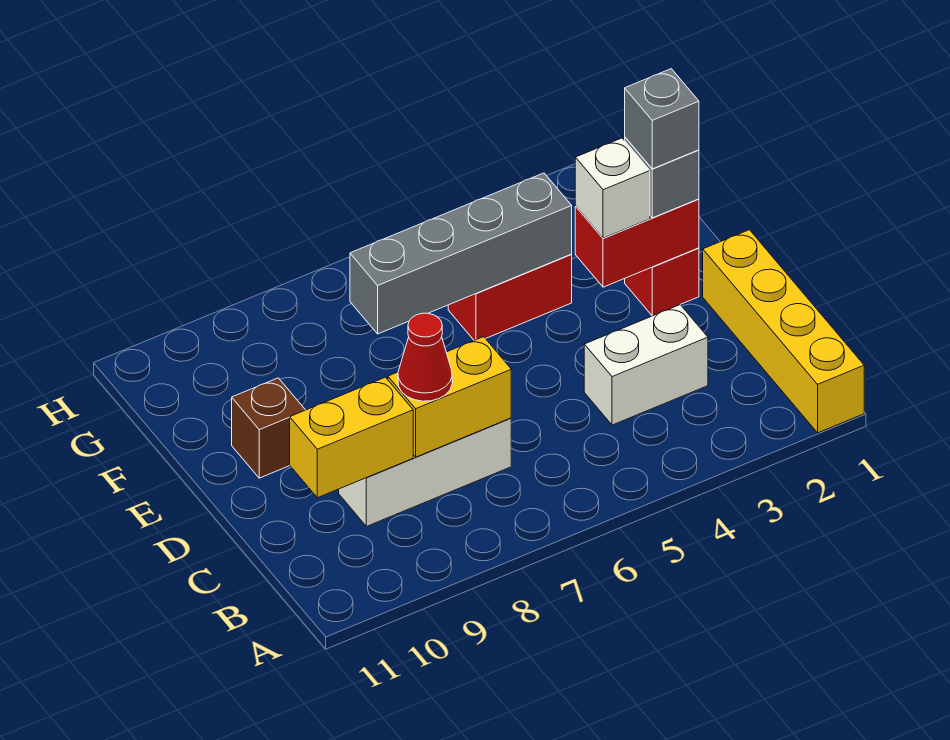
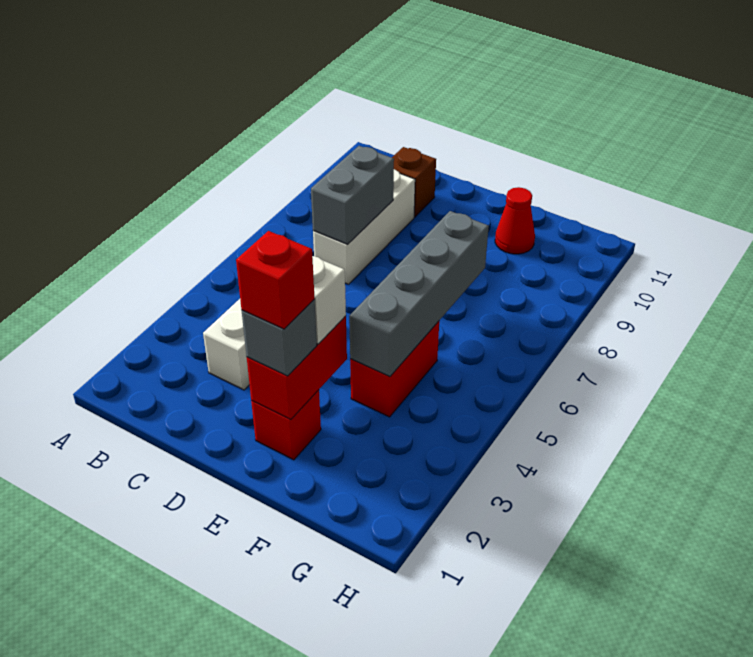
yellow 1x4 brick [703,230,864,433] -> none
yellow 1x2 brick [388,337,511,457] -> grey 1x2 brick [311,146,394,244]
red 1x1 cone [398,313,452,401] -> red 1x1 cone moved to [495,187,535,254]
yellow 1x2 brick [290,377,413,498] -> none
grey 1x1 brick [625,69,699,169] -> red 1x1 brick [236,231,315,329]
brown 1x1 brick [232,378,305,478] -> brown 1x1 brick moved to [392,147,436,217]

